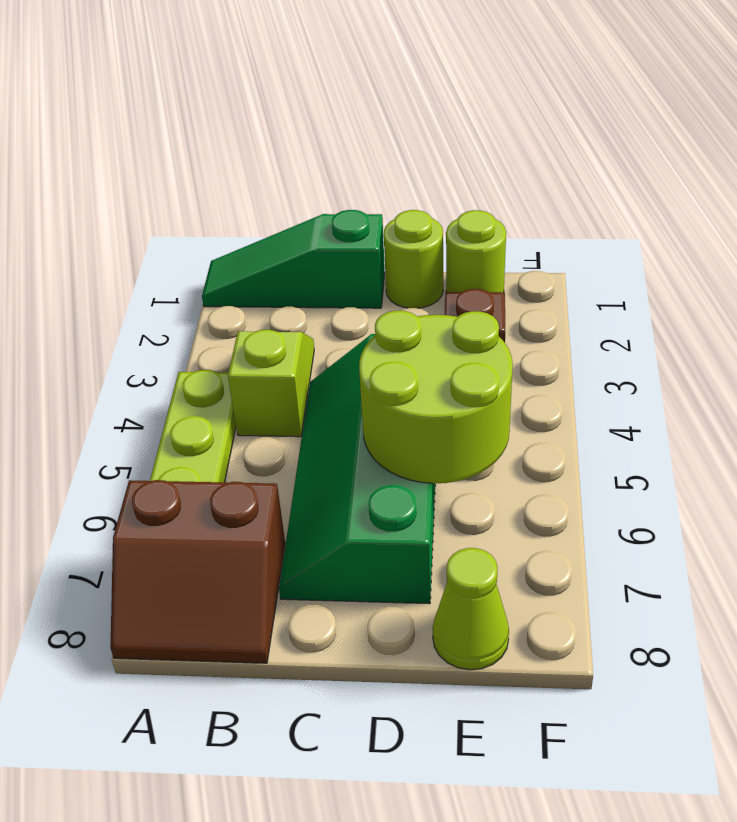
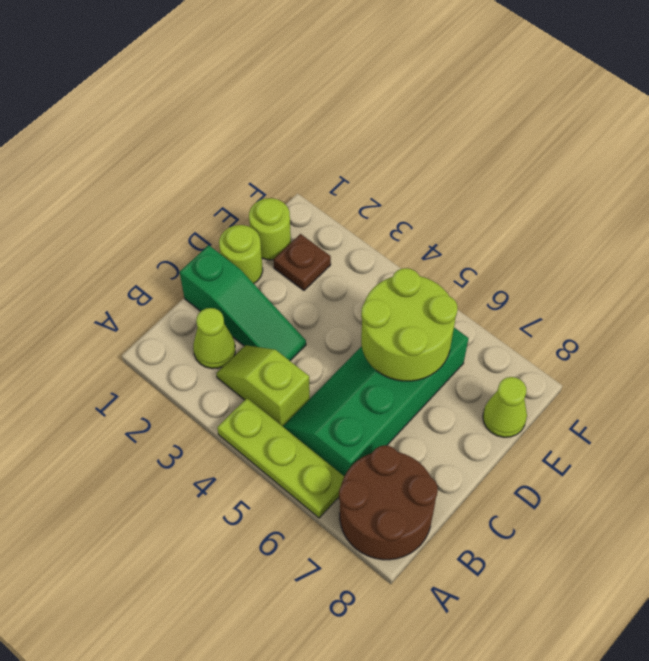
green 1x3 slope [202,210,385,308] -> green 1x3 slope turned to [180,245,306,361]
brown 2x2 slope [110,480,285,663] -> brown 2x2 round brick [339,445,438,560]
none -> lime 1x1 cone [193,308,235,369]
green 2x4 slope [279,334,435,604] -> green 2x4 slope turned to [283,328,469,476]

